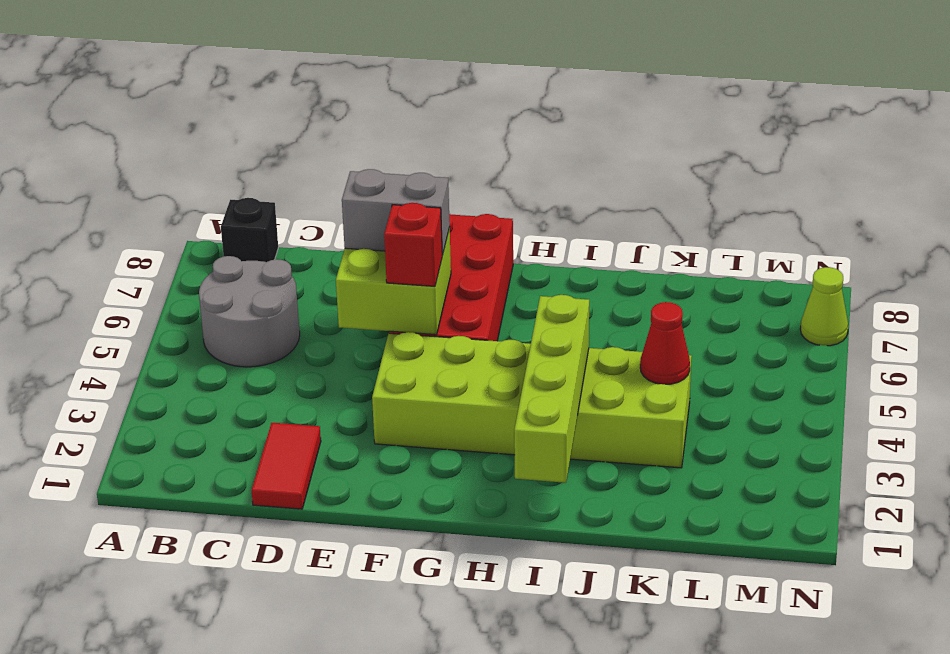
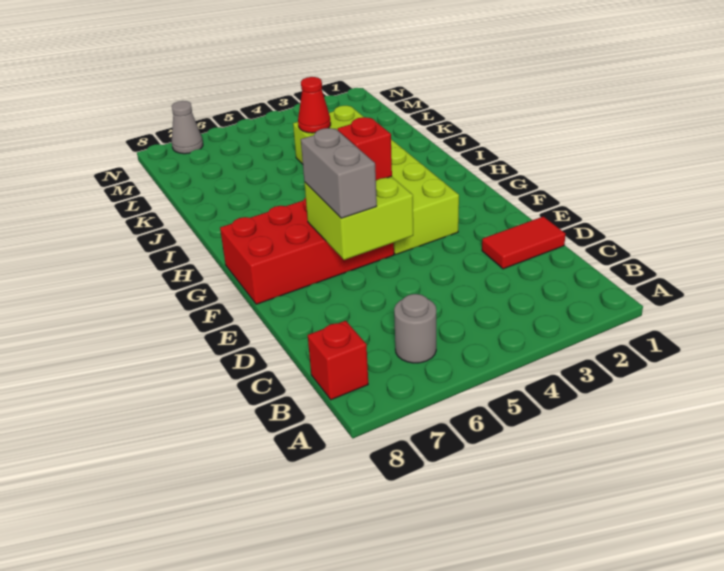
grey 2x2 round brick [199,256,300,367] -> grey 1x1 round brick [394,294,436,363]
black 1x1 brick [221,198,278,262] -> red 1x1 brick [308,321,368,400]
lime 1x4 brick [514,295,589,483] -> none
lime 1x1 cone [800,267,848,346] -> grey 1x1 cone [172,101,203,154]

